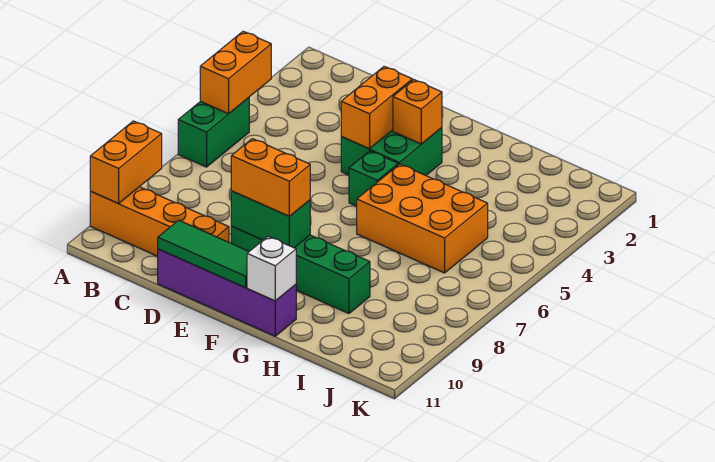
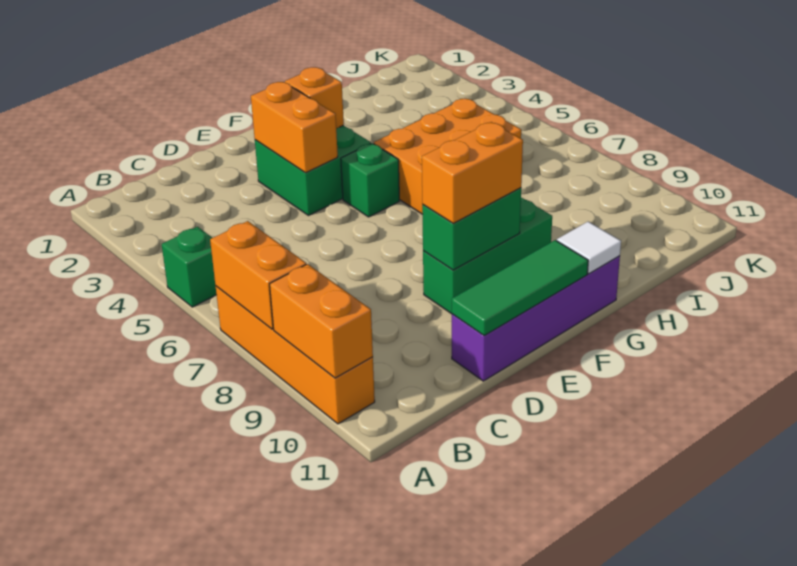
orange 1x2 brick [200,31,271,114] -> orange 1x2 brick moved to [210,221,306,329]
green 1x2 brick [178,98,249,167] -> green 1x1 brick [162,227,217,307]
orange 1x4 brick [90,187,229,256] -> orange 1x4 brick turned to [216,286,375,424]
green 1x4 brick [231,227,370,314] -> green 1x3 brick [423,198,552,314]
white 1x1 brick [247,237,296,301] -> white 1x1 tile [557,222,621,274]

